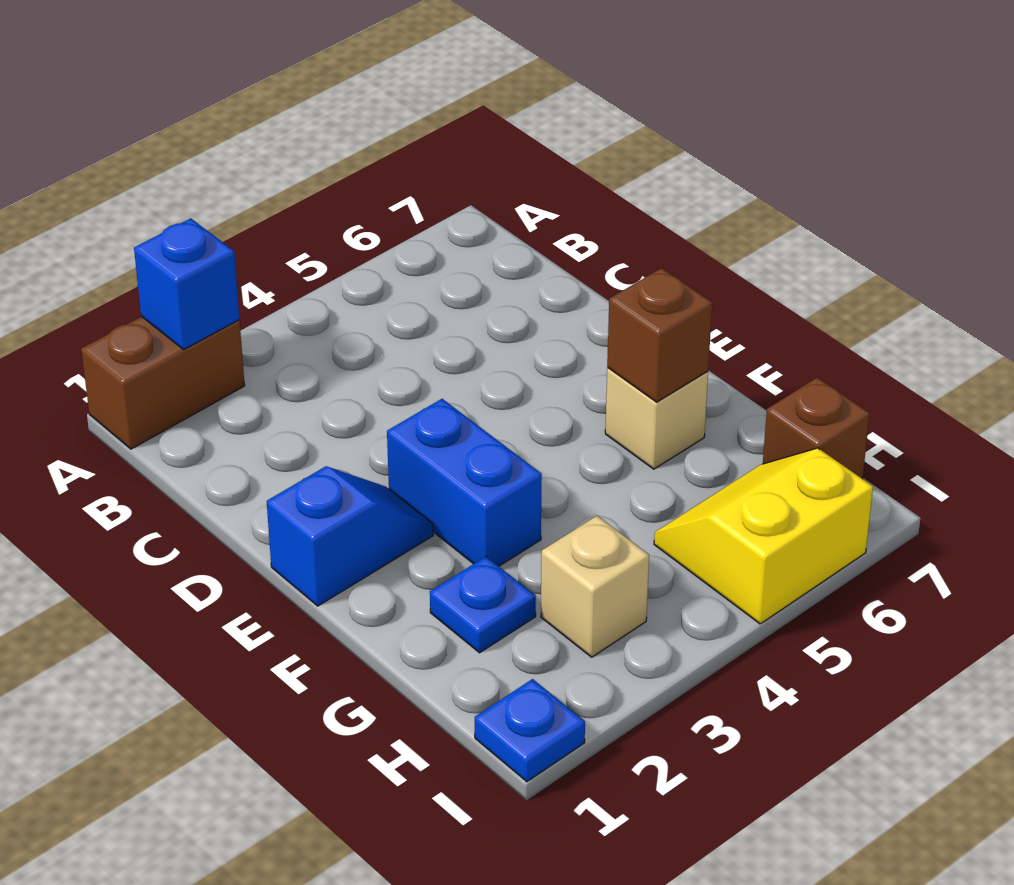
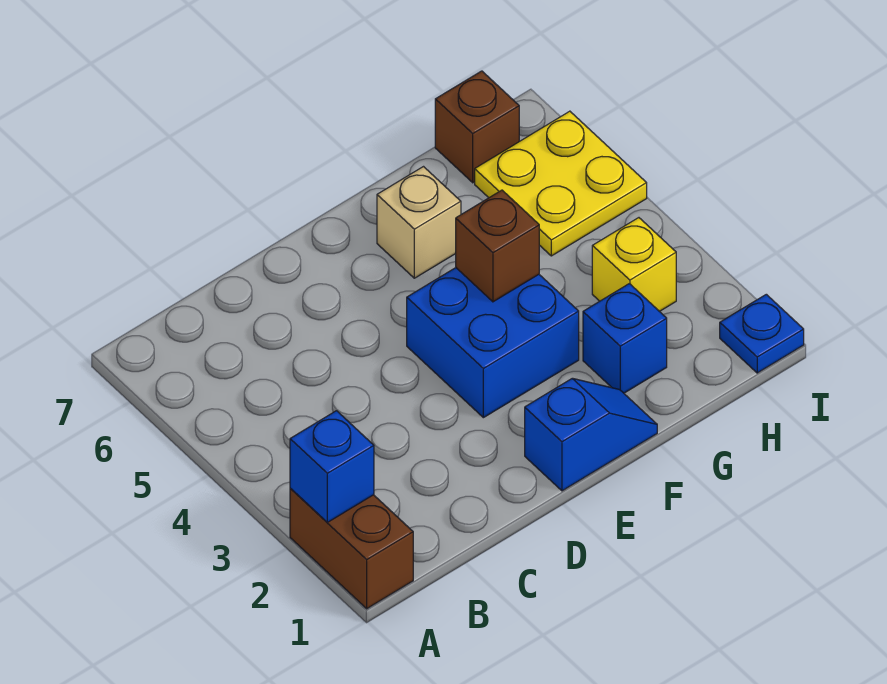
blue 1x2 slope [267,466,433,606] -> blue 1x2 slope turned to [525,378,657,491]
blue 1x2 brick [387,399,542,566] -> blue 2x2 brick [407,268,579,418]
brown 1x1 brick [607,268,712,402] -> brown 1x1 brick moved to [456,190,539,302]
blue 1x1 plate [430,557,536,653] -> blue 1x1 brick [583,284,667,393]
tan 1x1 brick [541,516,649,657] -> yellow 1x1 brick [592,218,676,312]
yellow 2x2 slope [654,448,873,624] -> yellow 2x2 plate [475,111,647,256]

